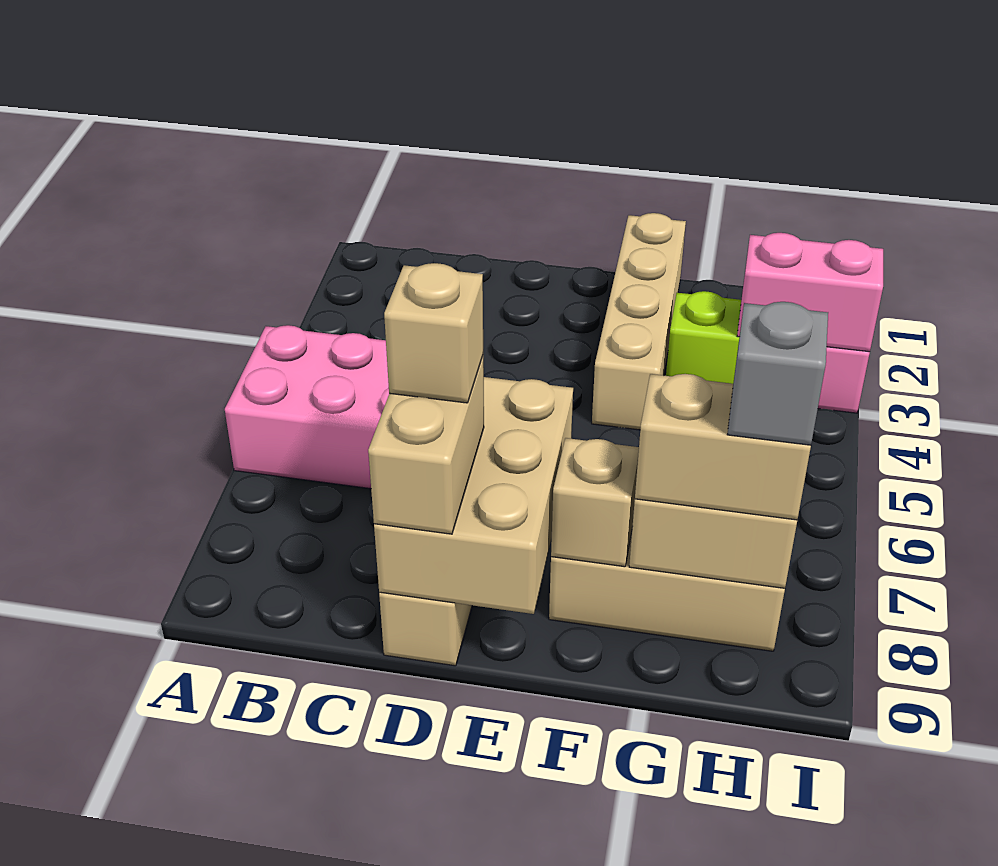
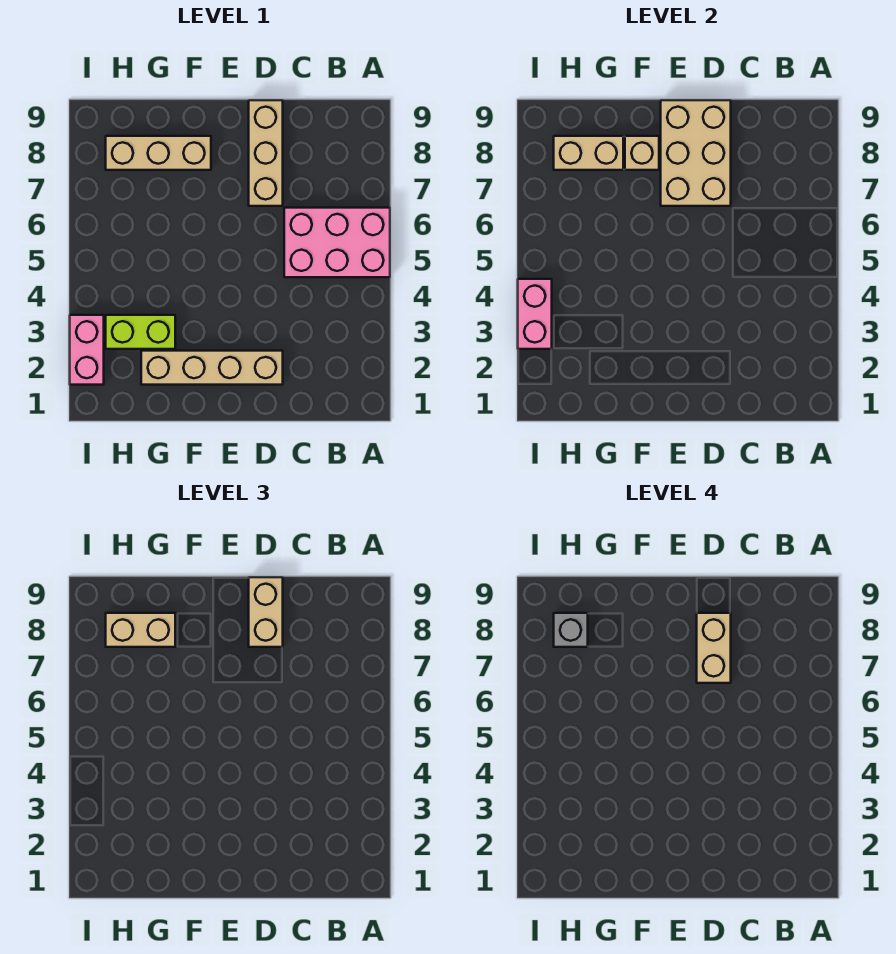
tan 1x1 brick [384,263,483,403] -> tan 1x2 brick [697,613,731,683]
tan 1x4 brick [592,213,686,430] -> tan 1x4 brick turned to [141,351,283,385]
pink 1x2 brick [737,233,883,352] -> pink 1x2 brick turned to [518,279,552,349]

